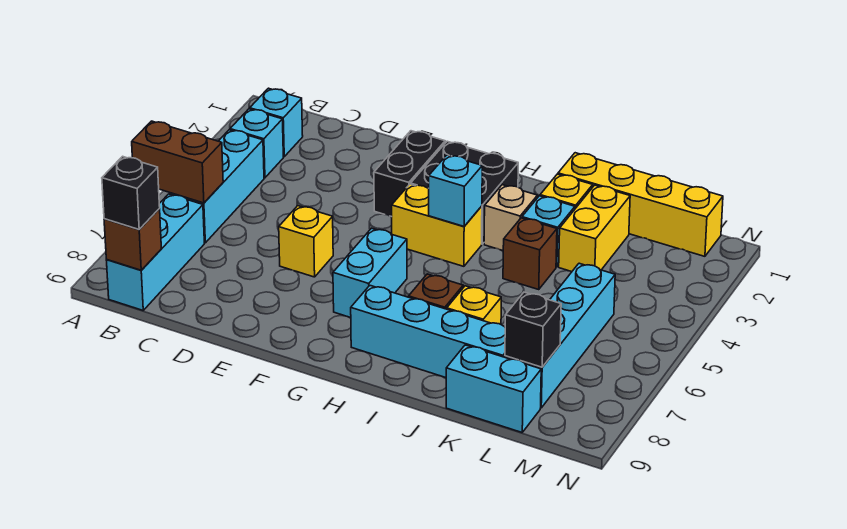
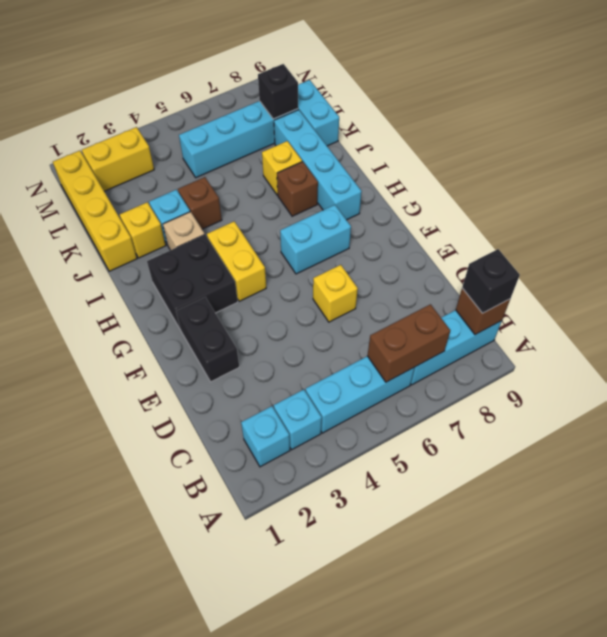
brown 1x2 brick [132,121,223,203] -> brown 1x2 brick turned to [367,304,450,382]
black 1x2 brick [374,131,445,217] -> black 1x2 brick turned to [176,297,239,382]
cyan 1x1 brick [428,155,482,227] -> none
yellow 1x2 brick [559,185,630,271] -> yellow 1x2 brick moved to [82,127,154,191]

